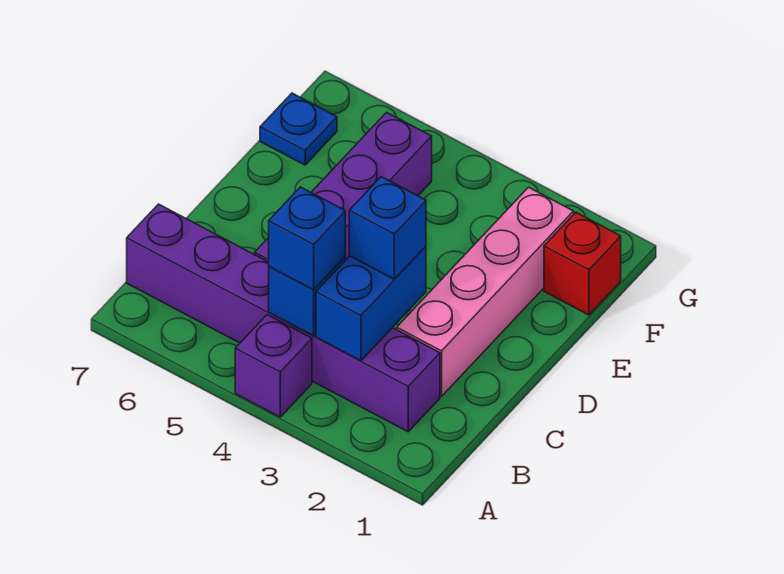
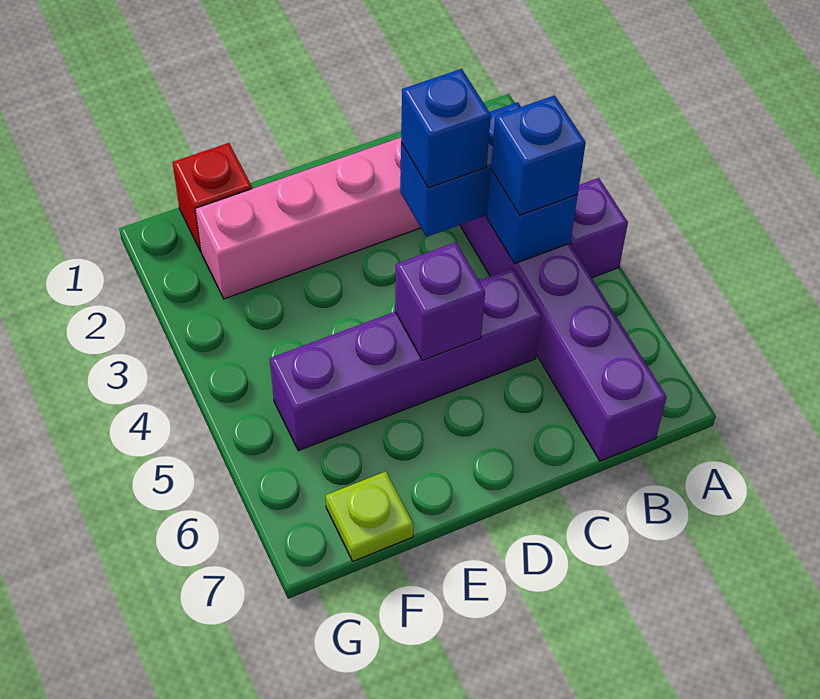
none -> purple 1x1 brick [395,242,485,360]
blue 1x1 plate [260,93,337,165] -> lime 1x1 plate [326,471,414,561]

